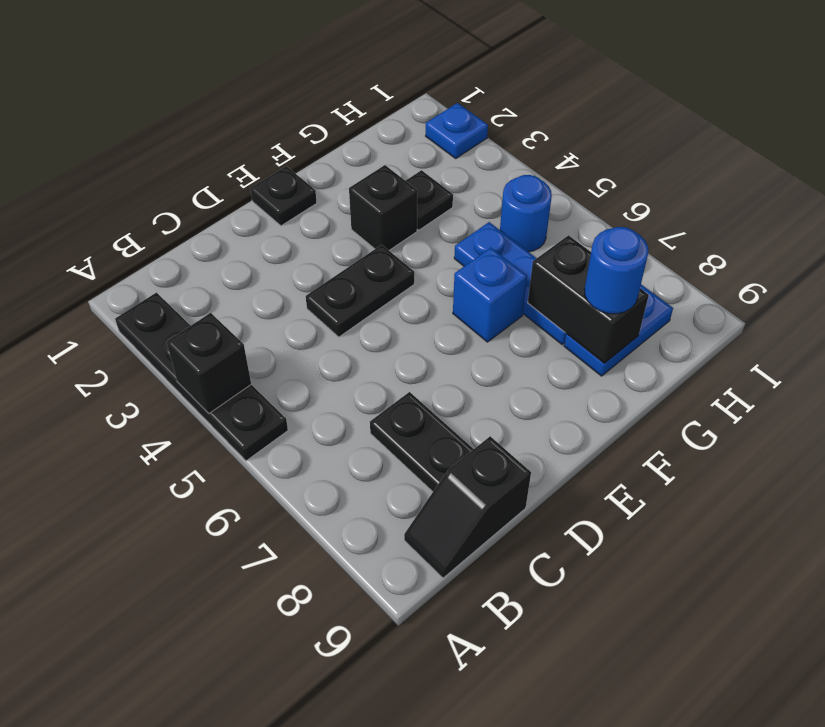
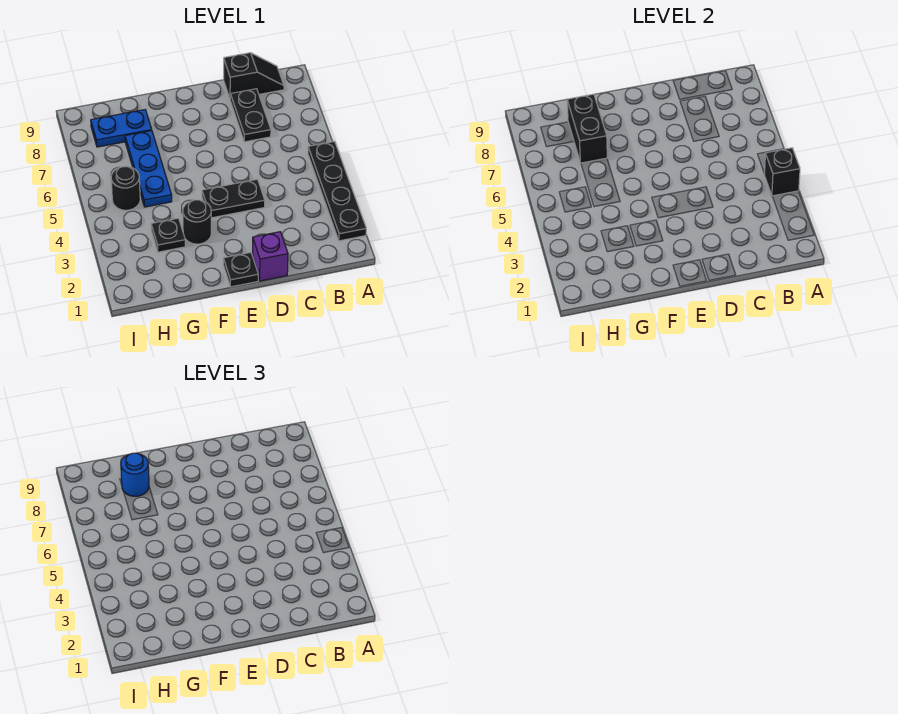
none -> purple 1x1 brick [253,232,288,281]
black 1x1 brick [349,165,417,250] -> black 1x1 round brick [183,200,211,244]
blue 1x1 brick [453,248,527,342] -> none
blue 1x1 round brick [500,175,552,252] -> black 1x1 round brick [111,166,140,210]
blue 1x1 plate [426,103,488,158] -> none

